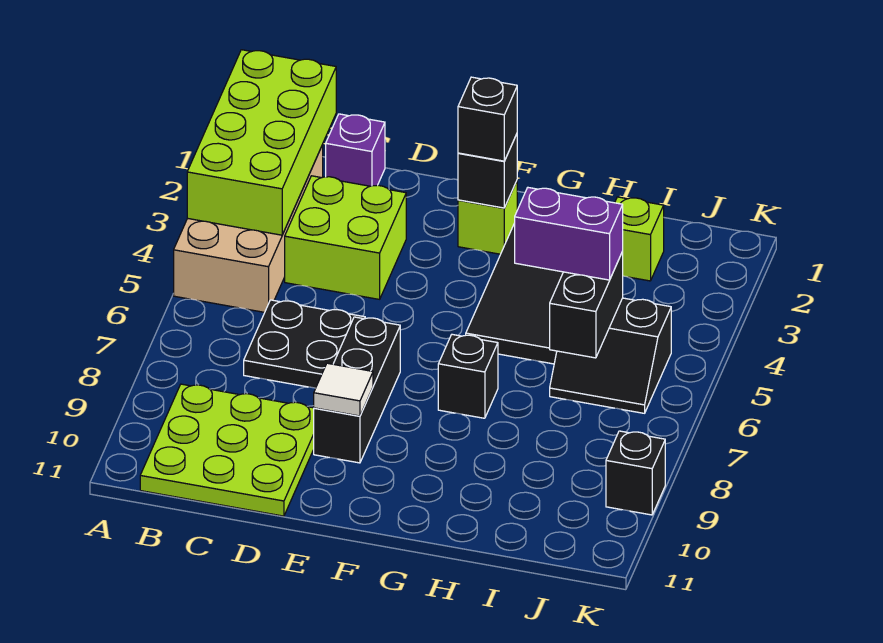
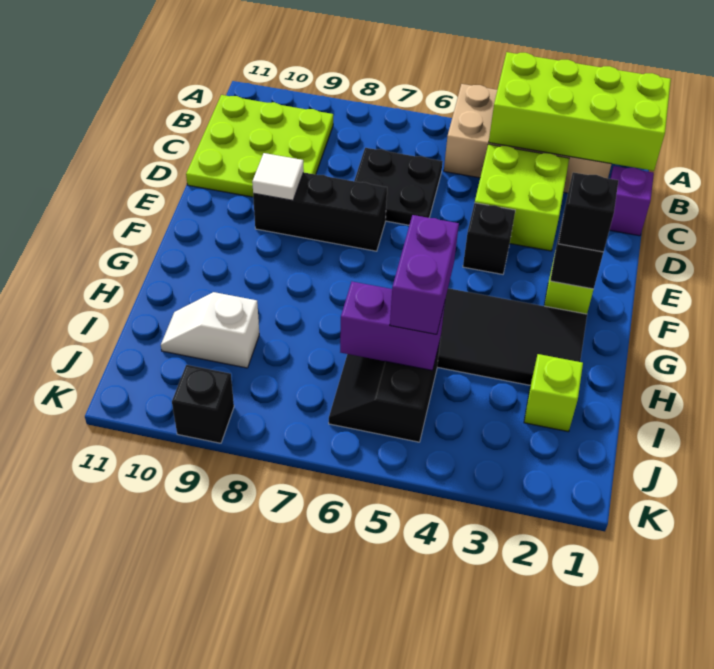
black 1x1 brick [438,334,498,418] -> black 1x1 brick moved to [463,203,515,274]
black 1x2 brick [550,252,623,358] -> purple 1x2 brick [340,282,445,371]
none -> white 1x2 slope [161,292,259,368]

